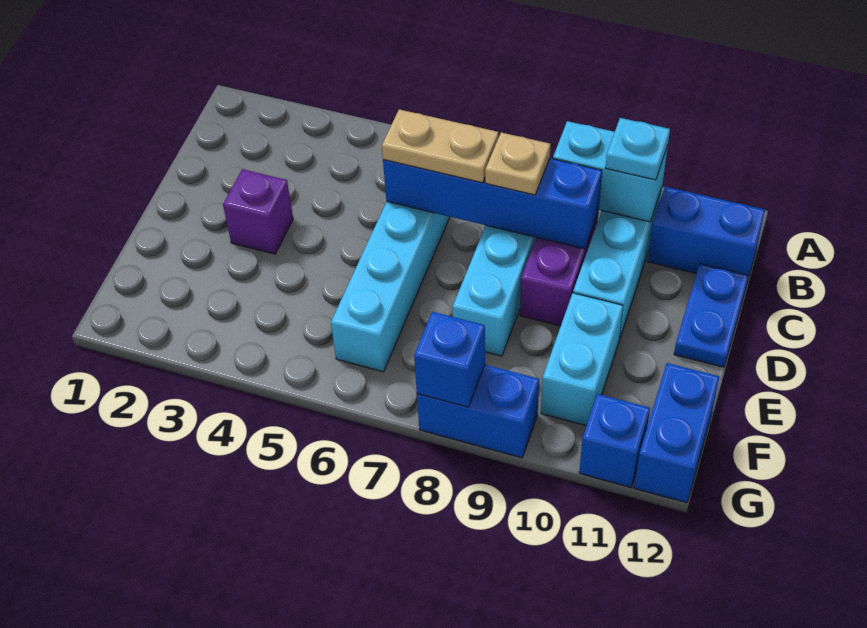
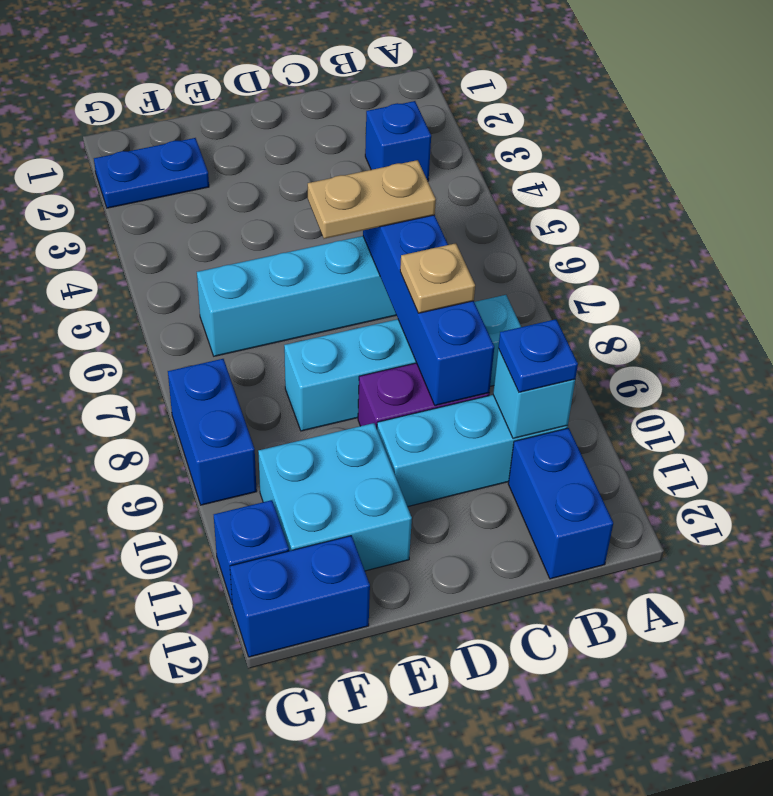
cyan 1x2 brick [553,121,668,222] -> cyan 1x1 brick [493,349,575,438]
cyan 1x1 plate [605,118,670,180] -> blue 1x1 plate [498,319,578,392]
tan 1x2 plate [382,109,498,183] -> tan 1x2 plate turned to [308,160,436,239]
blue 1x2 plate [674,264,749,367] -> blue 1x2 plate moved to [94,138,209,208]
purple 1x1 brick [223,169,293,254] -> none
cyan 1x2 brick [541,293,623,426] -> cyan 2x2 brick [258,423,412,571]
blue 1x1 brick [414,312,485,407] -> blue 1x1 brick moved to [365,101,431,181]

